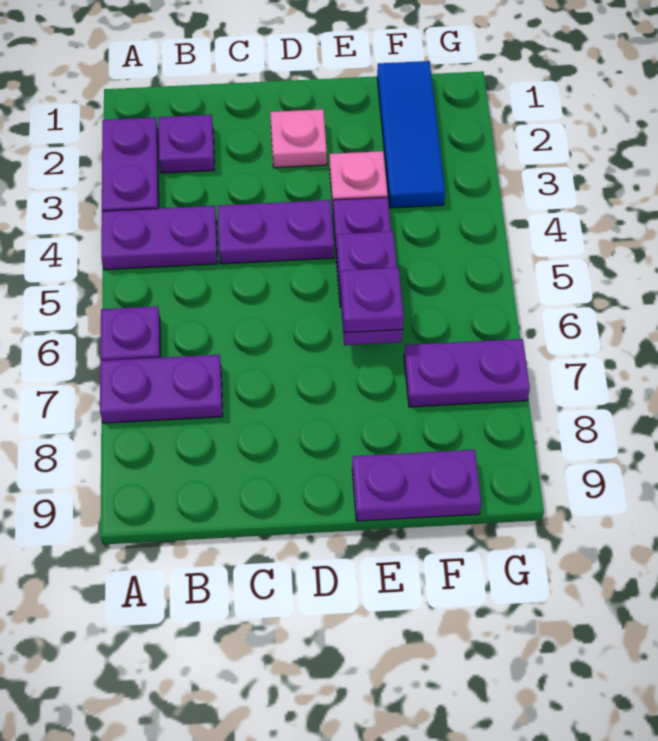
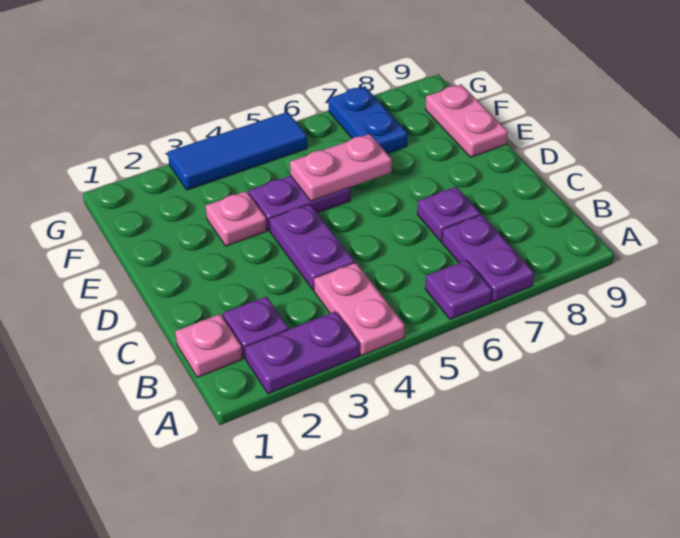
purple 1x2 plate [101,206,218,270] -> pink 1x2 plate [314,262,405,356]
pink 1x1 plate [270,109,327,168] -> pink 1x1 plate moved to [175,314,242,377]
purple 1x2 plate [337,231,403,345] -> pink 1x2 plate [290,134,392,201]
purple 1x1 plate [341,268,404,333] -> purple 1x1 plate moved to [417,187,480,241]
purple 1x2 plate [352,450,481,521] -> pink 1x2 plate [425,84,508,157]
blue 1x3 tile [377,61,445,208] -> blue 1x3 tile moved to [168,112,307,190]
purple 1x2 plate [404,339,530,407] -> blue 1x2 plate [329,86,408,153]

